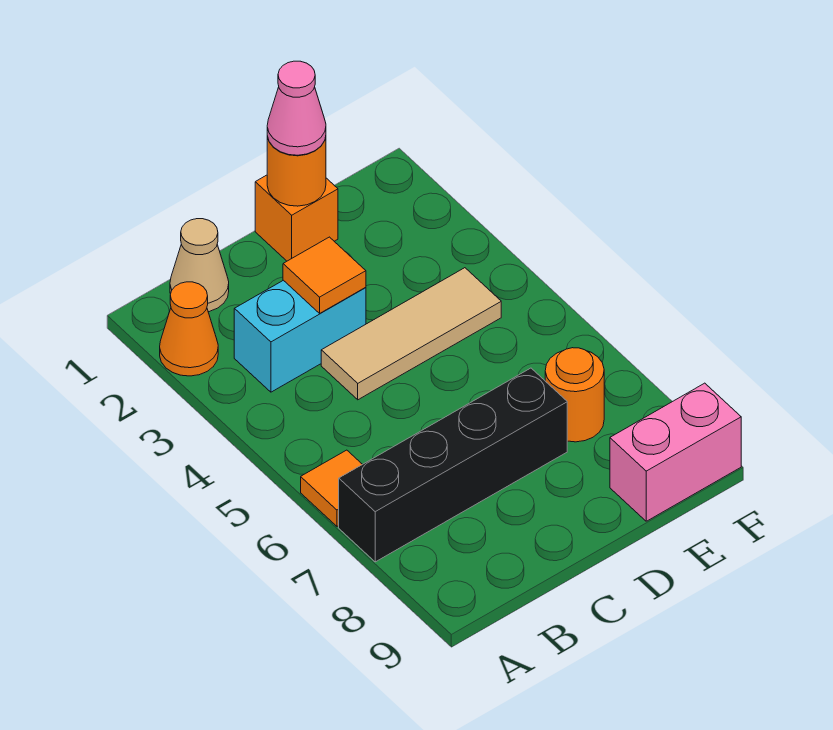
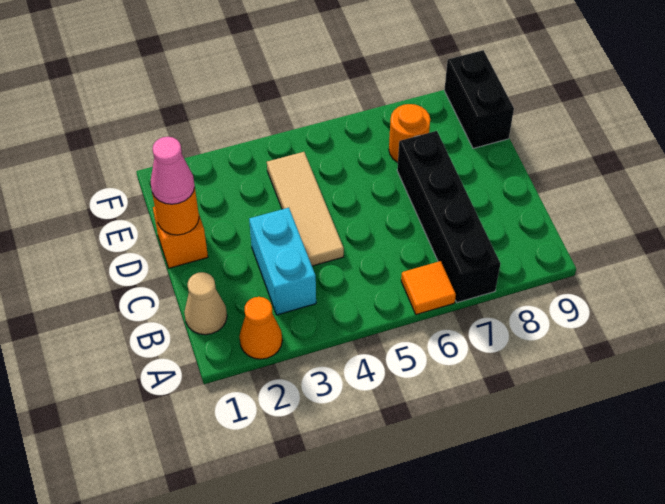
orange 1x1 tile [283,237,366,313] -> none
pink 1x2 brick [610,383,741,521] -> black 1x2 brick [444,50,514,148]

